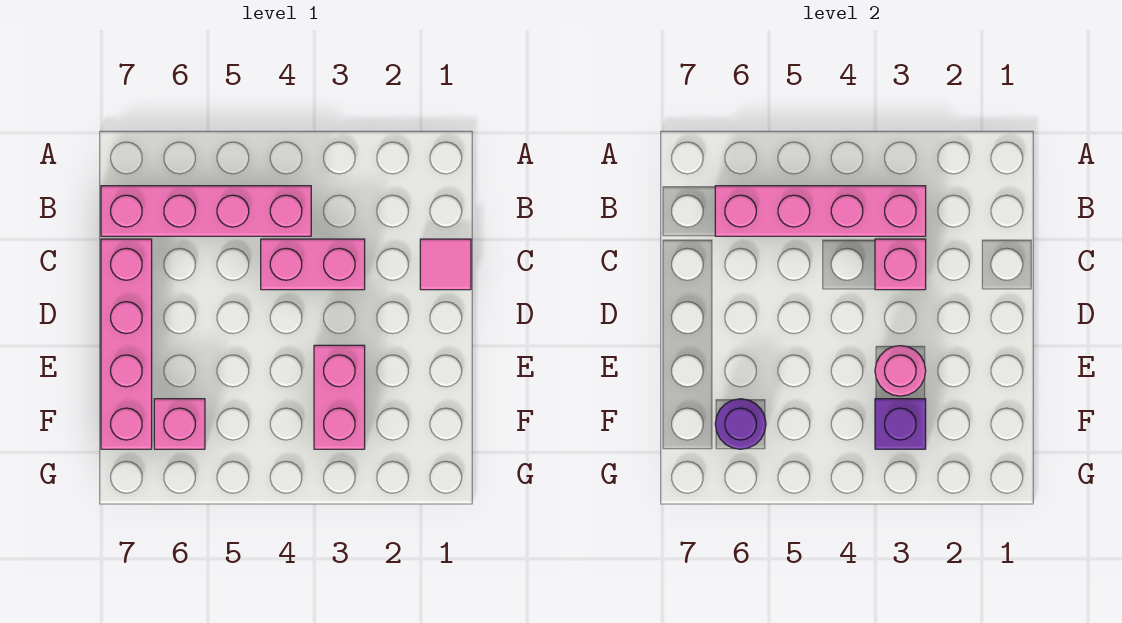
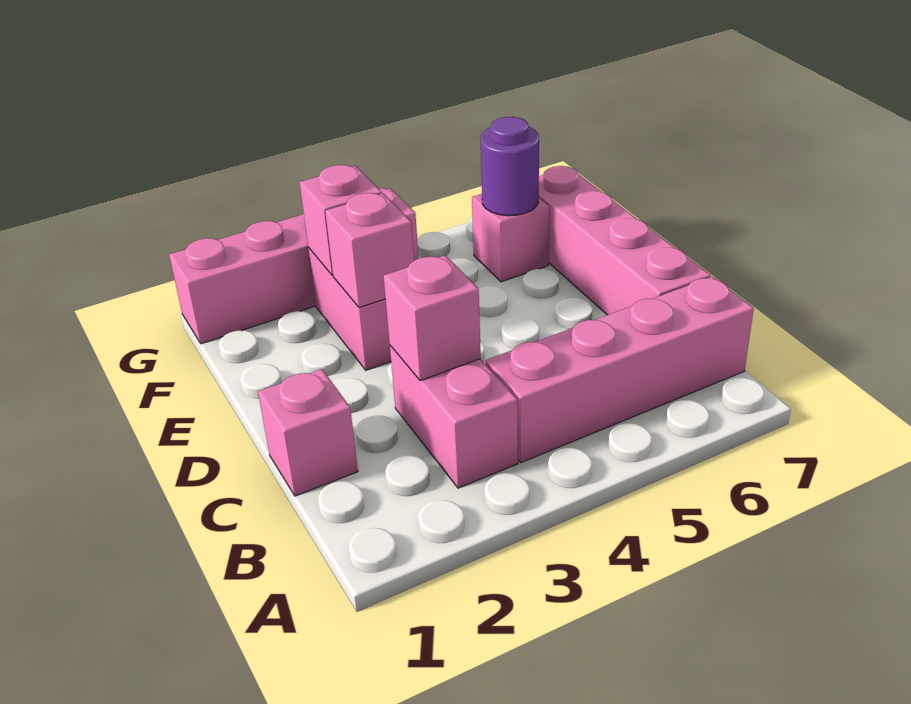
pink 1x4 brick [715,186,926,236] -> pink 1x4 brick moved to [169,188,419,344]
pink 1x1 tile [420,239,471,290] -> pink 1x1 brick [258,369,358,496]
pink 1x2 brick [261,239,365,290] -> pink 1x2 brick turned to [390,345,518,488]
pink 1x1 round brick [875,346,926,396] -> pink 1x1 brick [325,193,414,308]
purple 1x1 brick [875,399,926,449] -> pink 1x1 brick [300,165,382,275]

